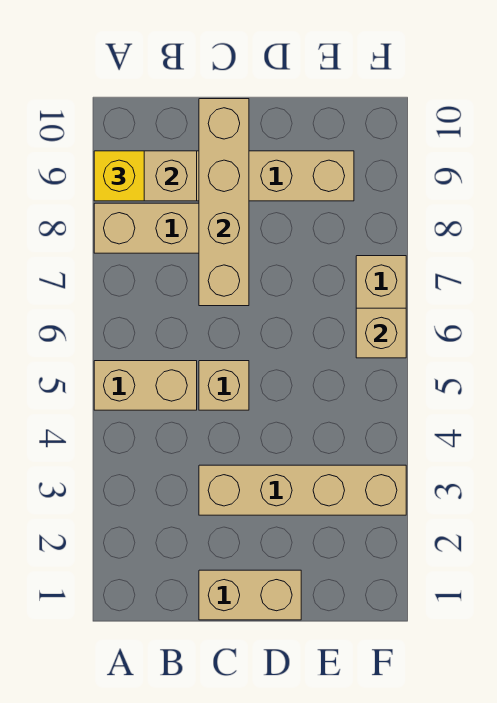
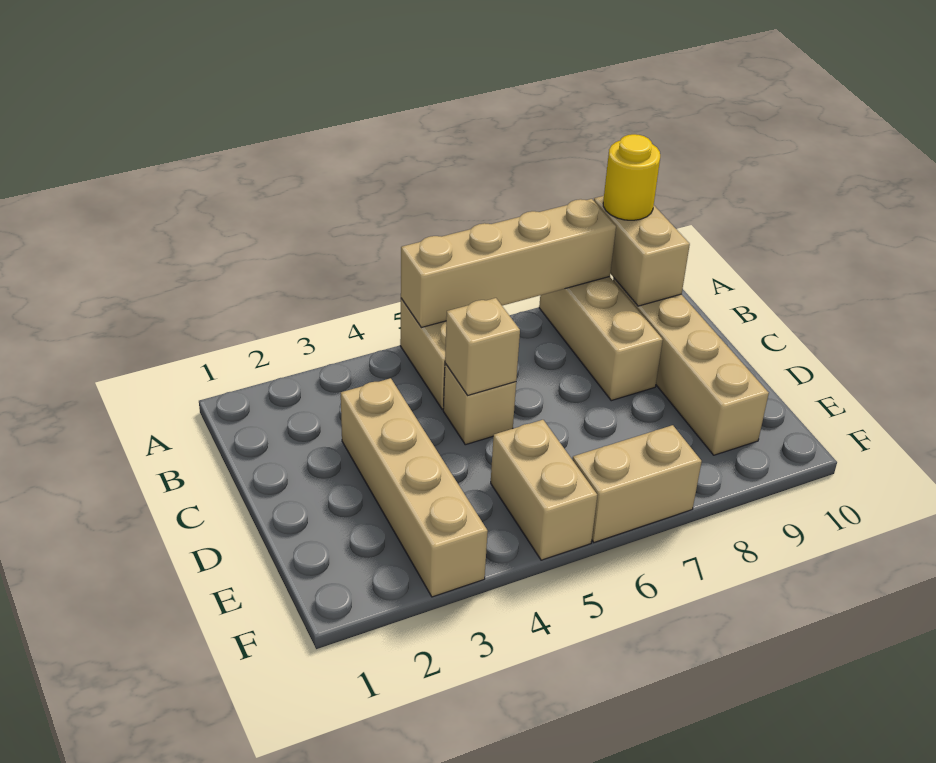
yellow 1x1 brick [94,151,144,201] -> yellow 1x1 round brick [603,134,660,220]
tan 1x2 brick [199,570,301,620] -> tan 1x2 brick moved to [491,420,597,560]
tan 1x4 brick [199,99,249,306] -> tan 1x4 brick moved to [401,199,616,328]
tan 1x1 brick [356,308,406,358] -> tan 1x1 brick moved to [445,298,520,395]

